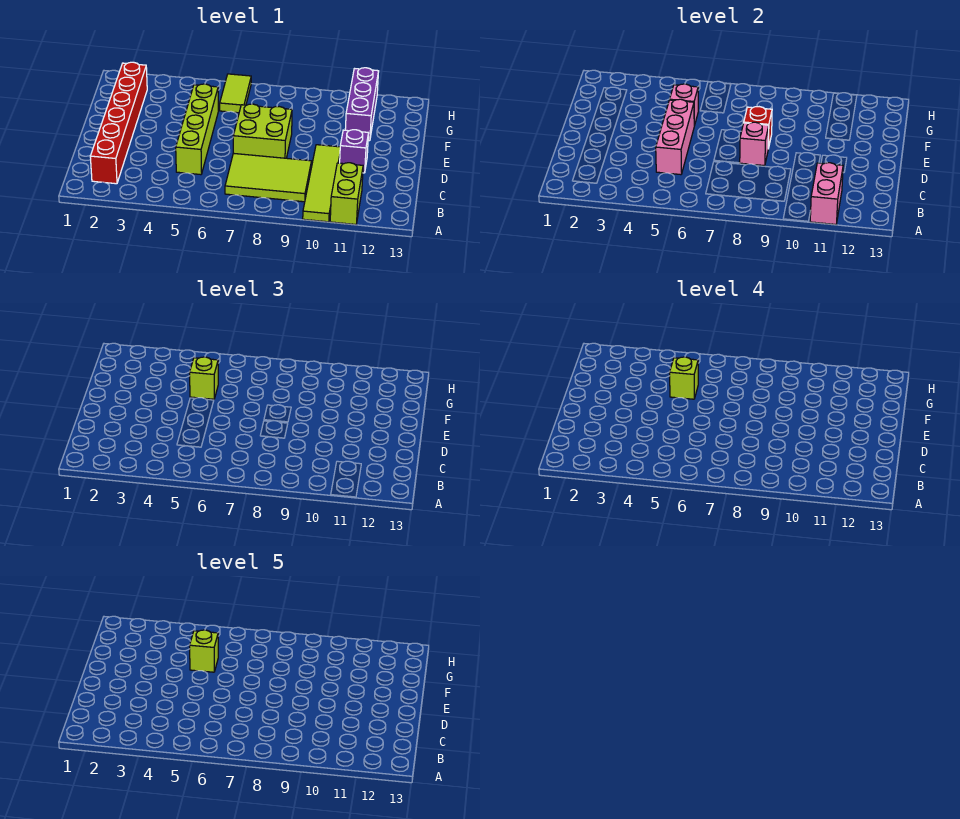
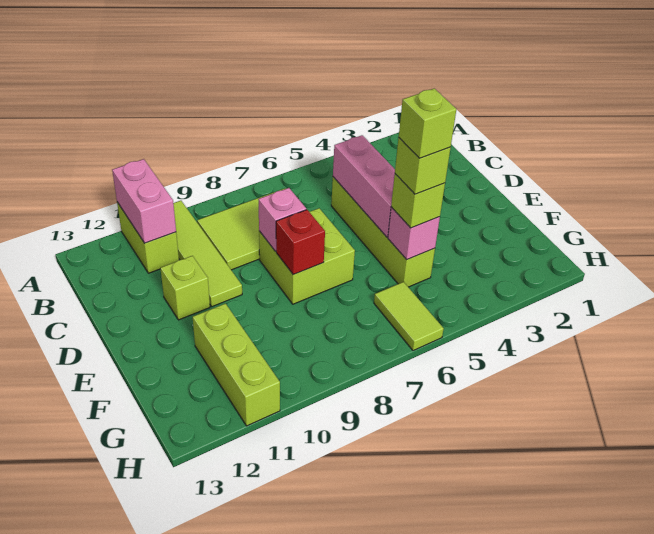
red 1x6 brick [90,62,147,184] -> none
purple 1x1 brick [340,130,368,173] -> lime 1x1 brick [160,256,210,320]
purple 1x3 brick [345,68,379,141] -> lime 1x3 brick [193,304,280,426]

